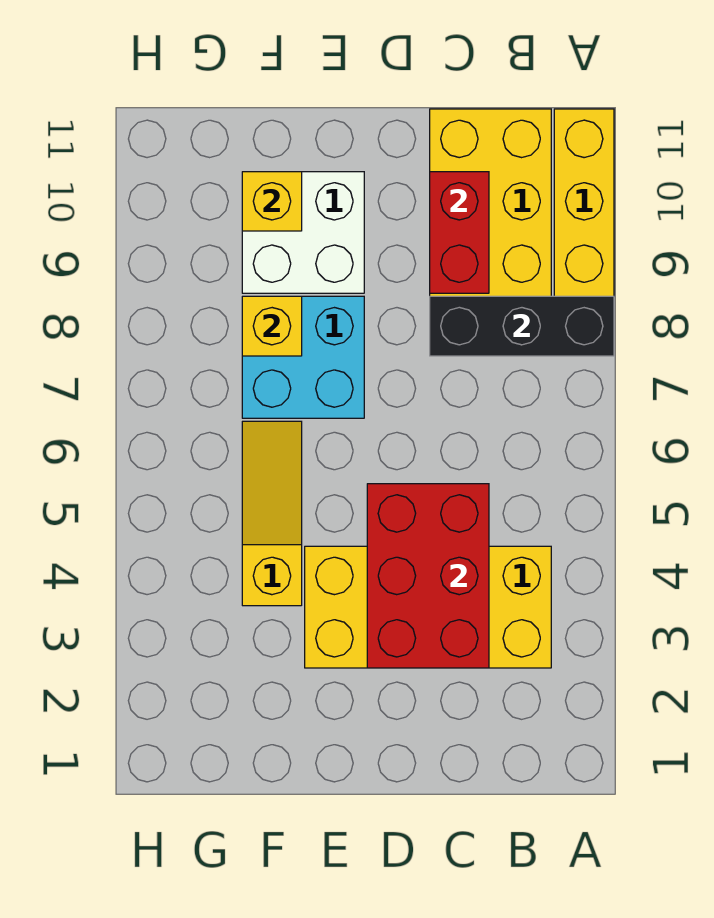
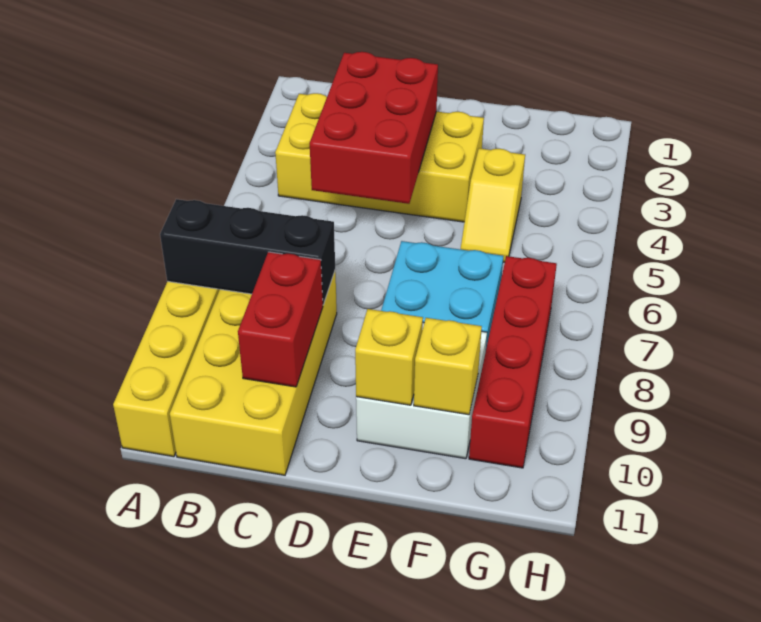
yellow 1x3 slope [242,421,302,606] -> yellow 1x2 slope [461,148,525,262]
yellow 1x1 brick [242,296,302,356] -> yellow 1x1 brick moved to [355,309,423,405]
none -> red 1x4 brick [469,256,557,468]

